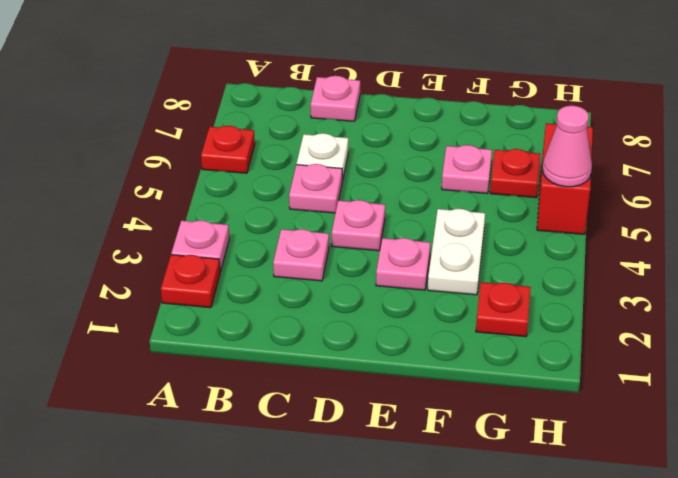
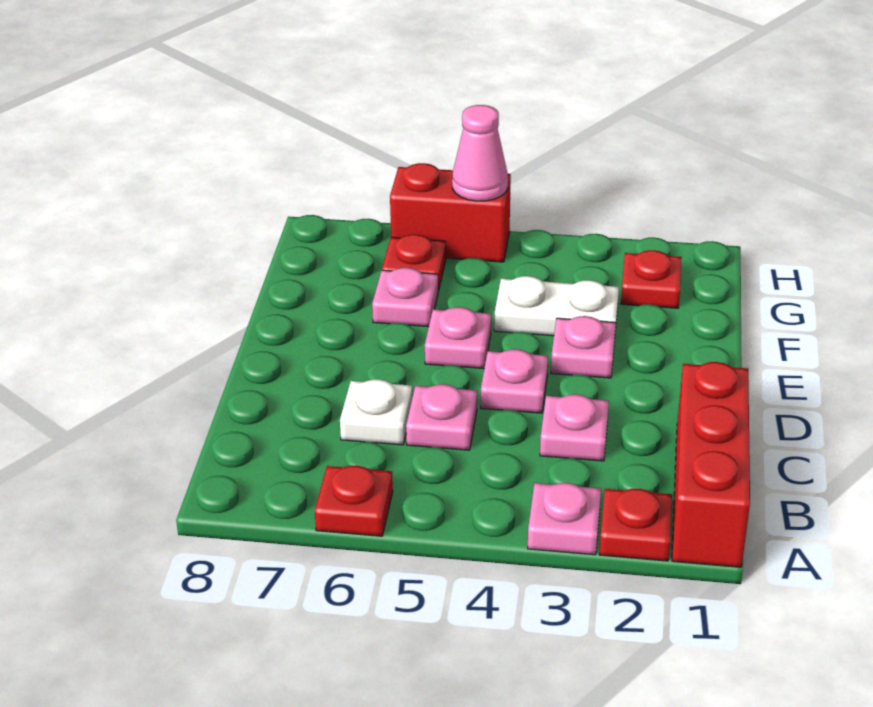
none -> red 1x3 brick [672,362,750,567]
pink 1x1 plate [311,76,360,121] -> pink 1x1 plate moved to [425,307,491,369]

